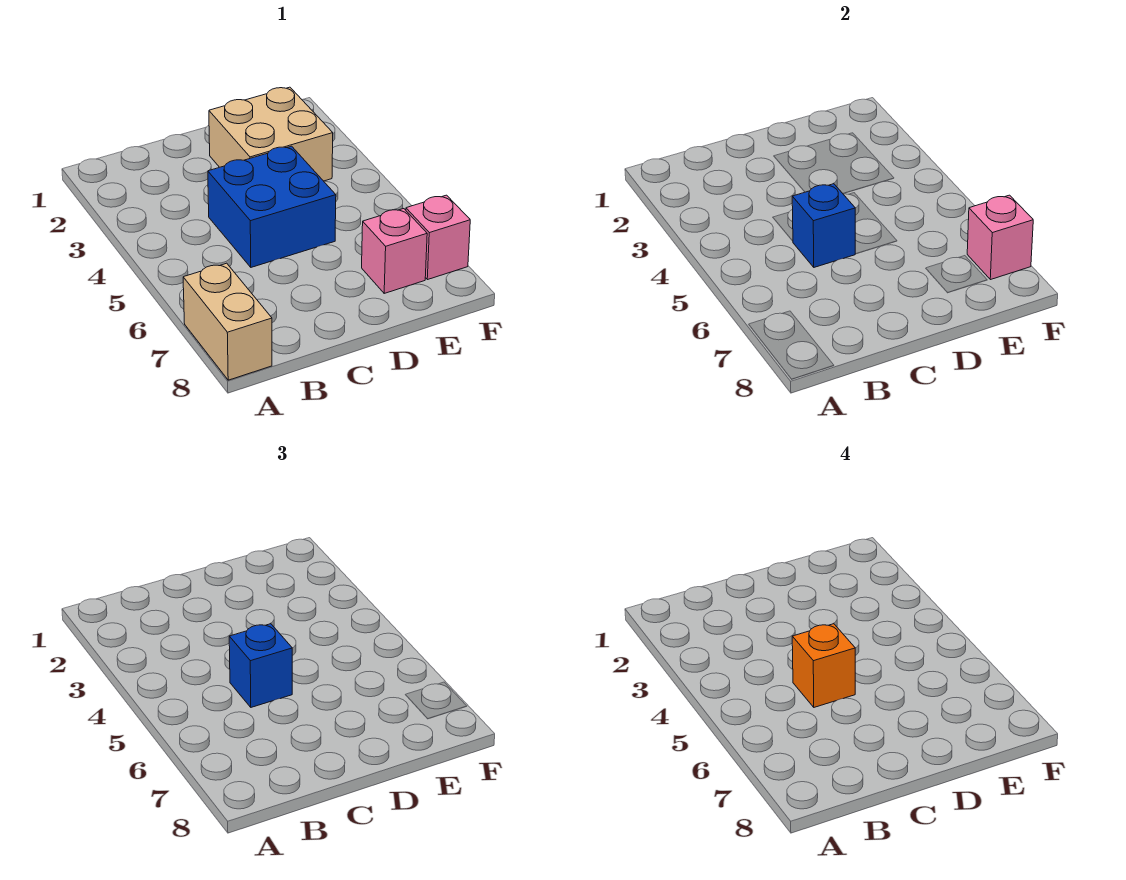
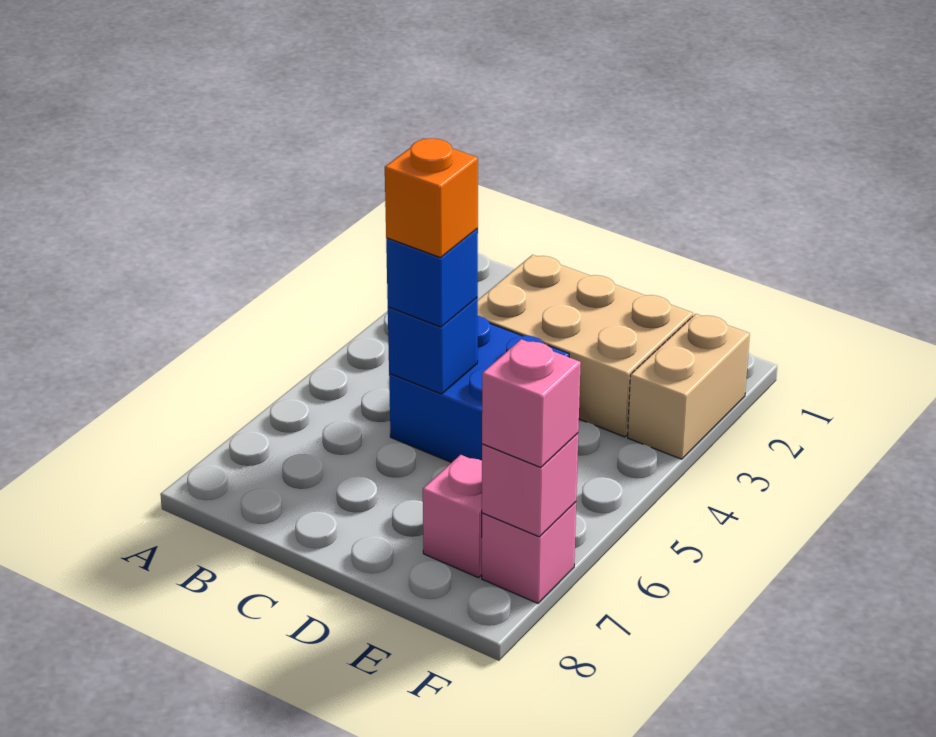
tan 1x2 brick [183,263,272,380] -> tan 1x2 brick moved to [628,314,750,459]
tan 2x2 brick [209,87,333,181] -> tan 2x3 brick [478,255,693,437]
none -> pink 1x1 brick [482,339,581,468]

